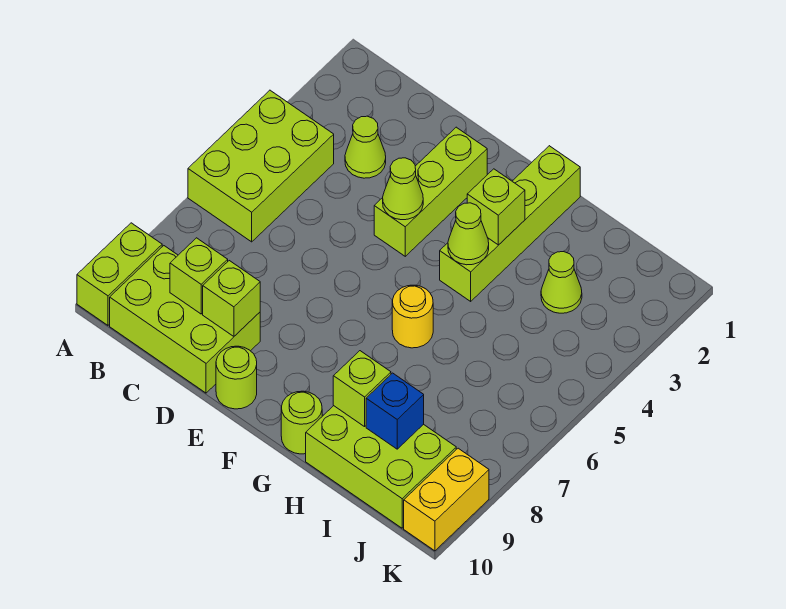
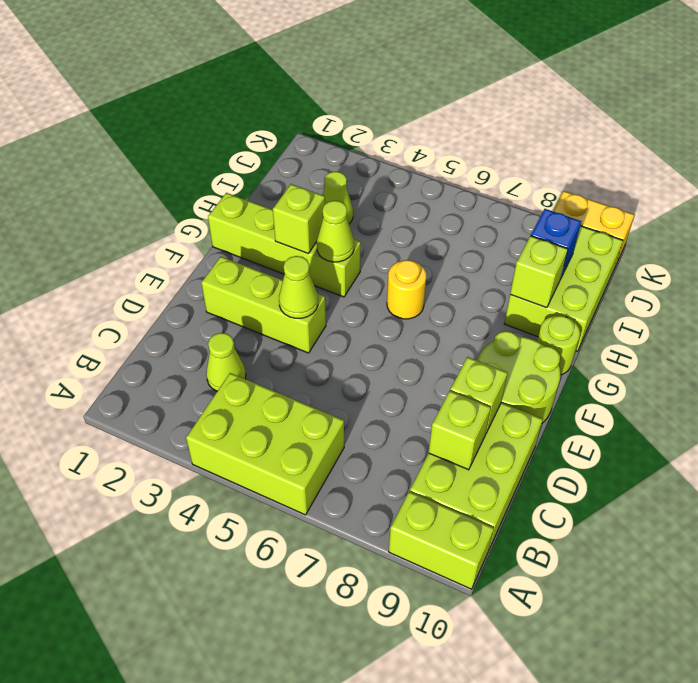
lime 1x1 round brick [216,346,257,409] -> lime 2x2 round brick [477,331,561,423]

